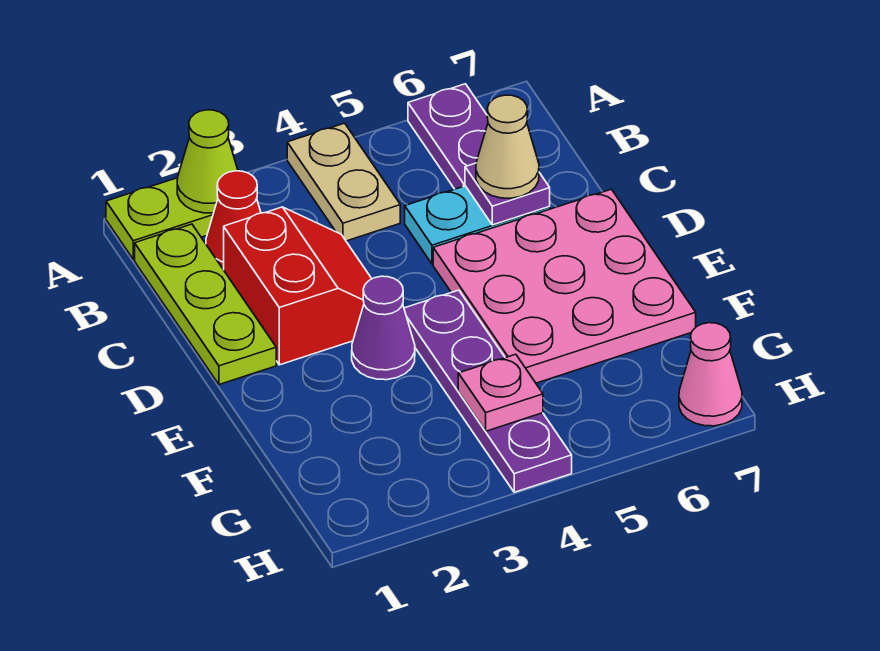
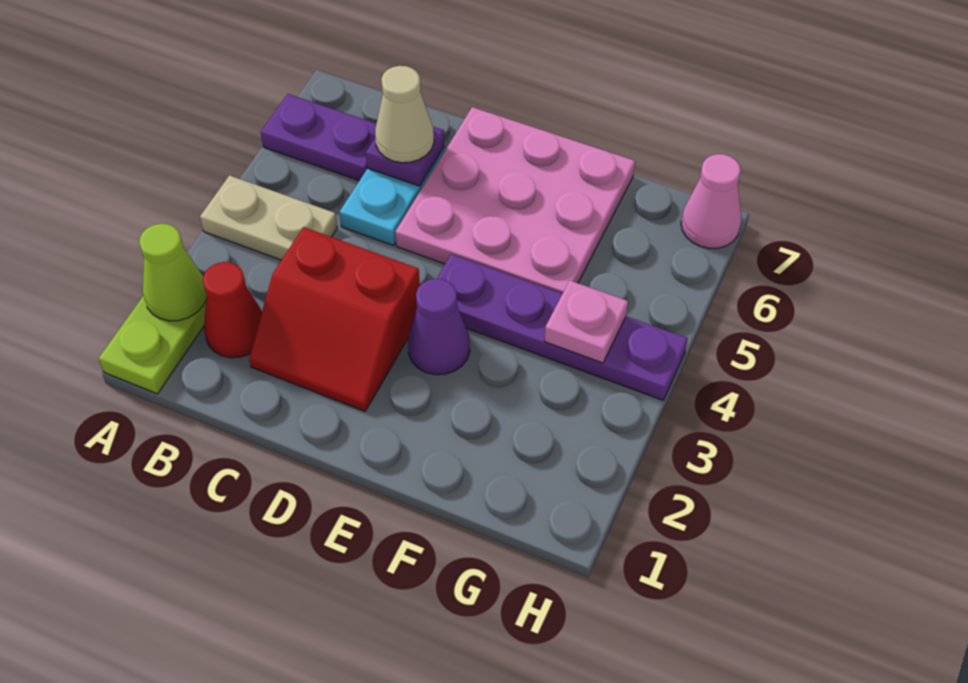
lime 1x3 plate [135,224,276,385] -> none
red 2x2 slope [224,207,372,365] -> red 2x2 slope turned to [249,227,420,411]

